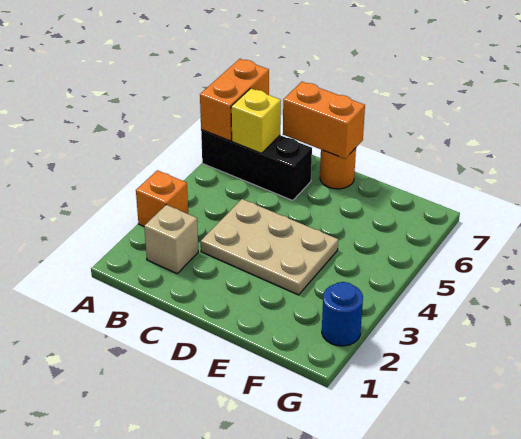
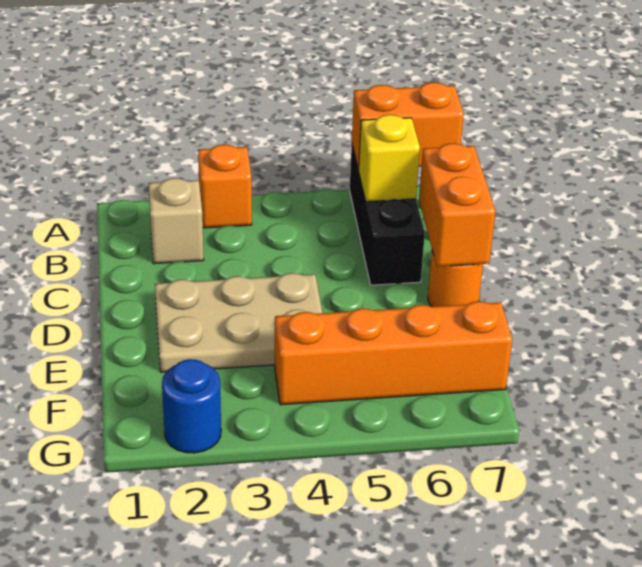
tan 2x3 plate [201,199,338,295] -> tan 2x3 plate turned to [155,273,322,372]
none -> orange 1x4 brick [275,301,512,405]

